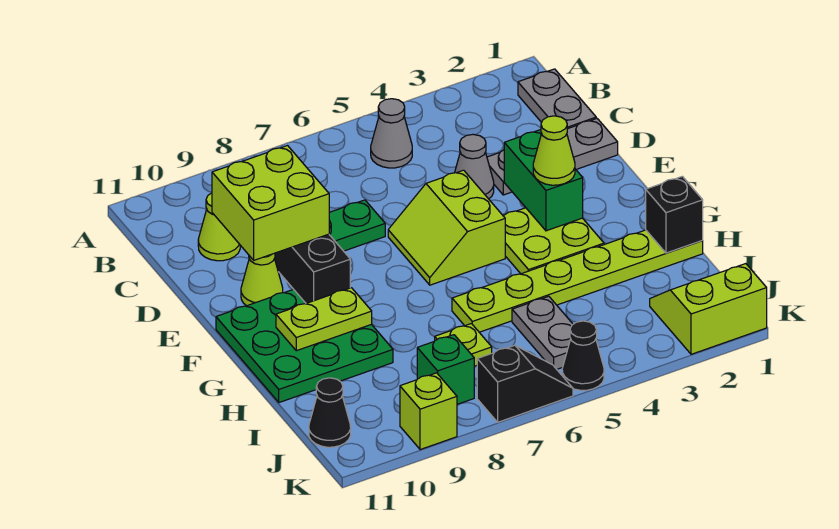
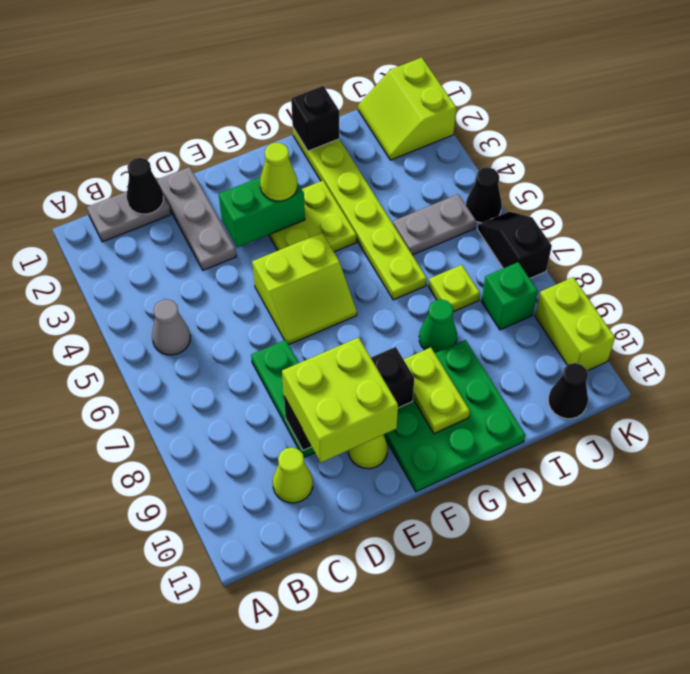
none -> black 1x1 cone [127,158,164,214]
grey 1x1 cone [455,134,494,199] -> none
none -> green 1x1 cone [419,299,457,353]
lime 1x1 brick [400,373,457,450] -> lime 1x2 brick [535,277,615,371]

